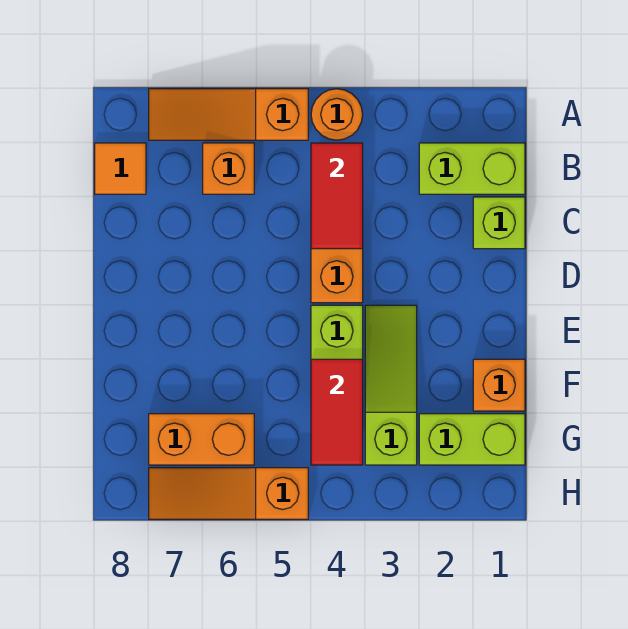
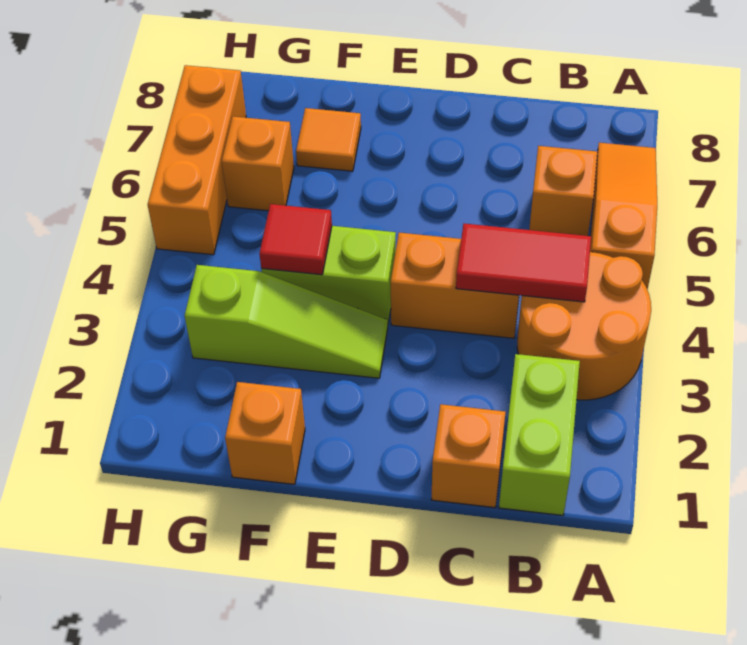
orange 1x1 round brick [311,89,363,140] -> orange 2x2 round brick [517,252,651,400]
orange 1x1 tile [95,143,146,194] -> orange 1x1 tile moved to [296,108,361,171]
lime 1x1 brick [473,197,525,249] -> orange 1x1 brick [431,404,506,508]
red 1x2 tile [311,359,363,465] -> red 1x1 tile [259,204,332,275]
lime 1x2 brick [419,414,525,465] -> none
orange 1x2 brick [149,414,254,465] -> orange 1x1 brick [222,116,294,211]
orange 1x3 slope [149,468,308,519] -> orange 1x3 brick [148,65,246,255]

